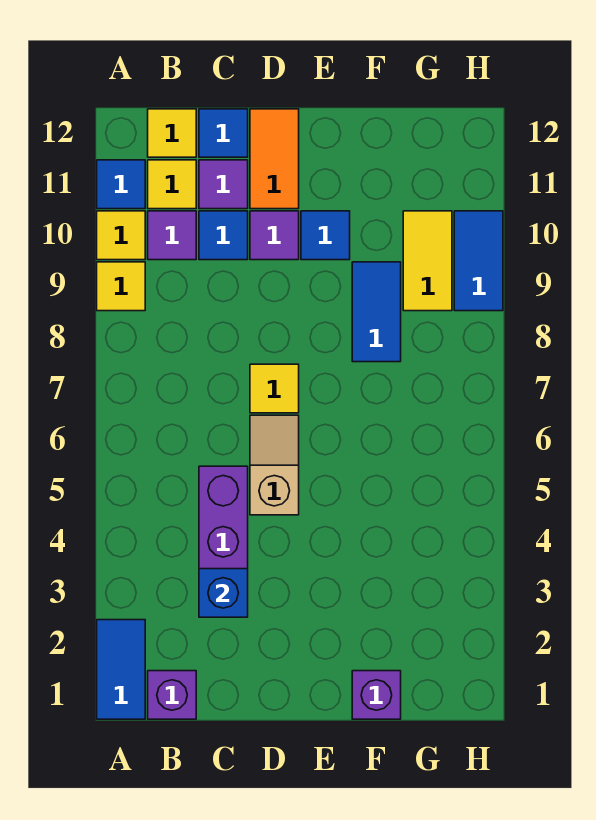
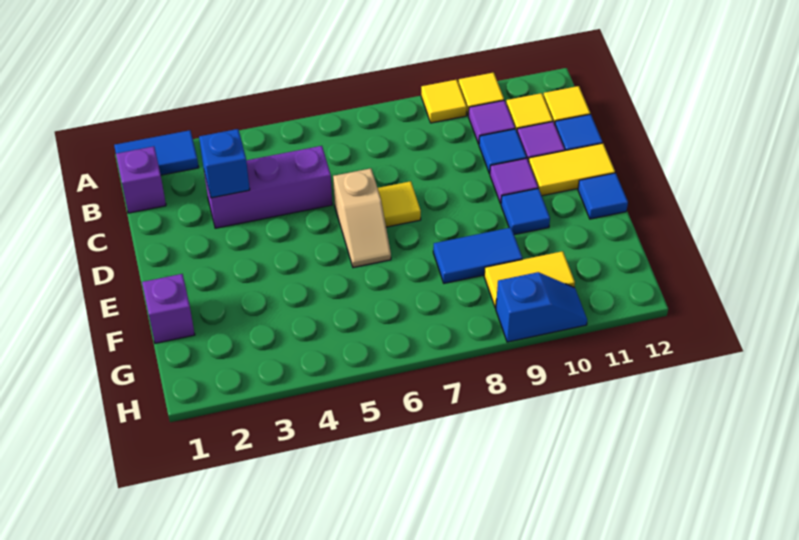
blue 1x1 tile [97,160,145,209] -> blue 1x1 tile moved to [578,173,628,219]
tan 1x2 slope [250,415,299,515] -> tan 1x2 slope turned to [333,168,391,268]
orange 1x2 tile [250,109,299,209] -> yellow 1x2 tile [529,143,615,196]
blue 1x2 tile [454,211,503,311] -> blue 1x2 slope [496,272,587,342]

